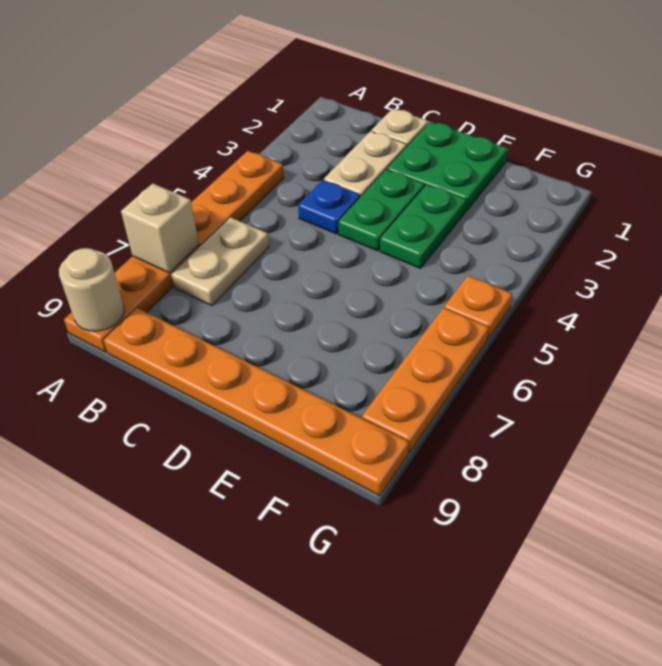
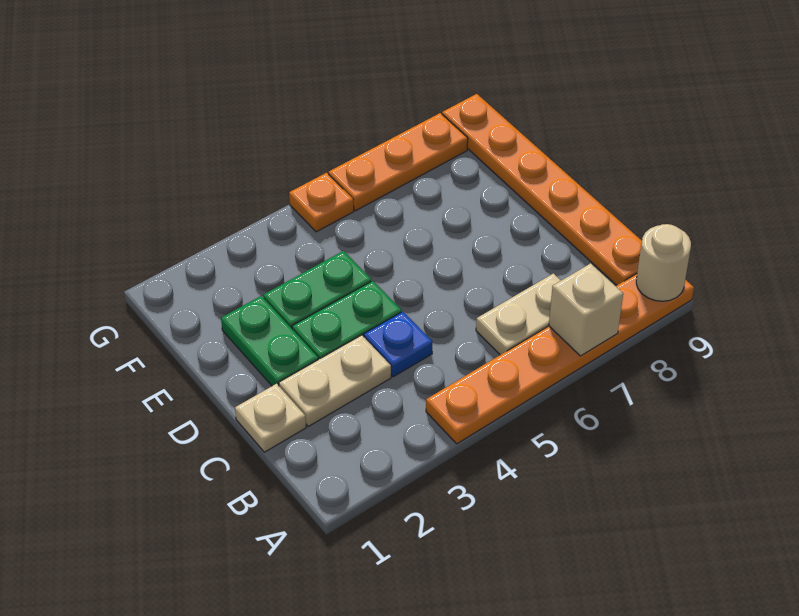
green 2x2 plate [387,122,508,212] -> green 1x2 plate [221,296,318,386]

